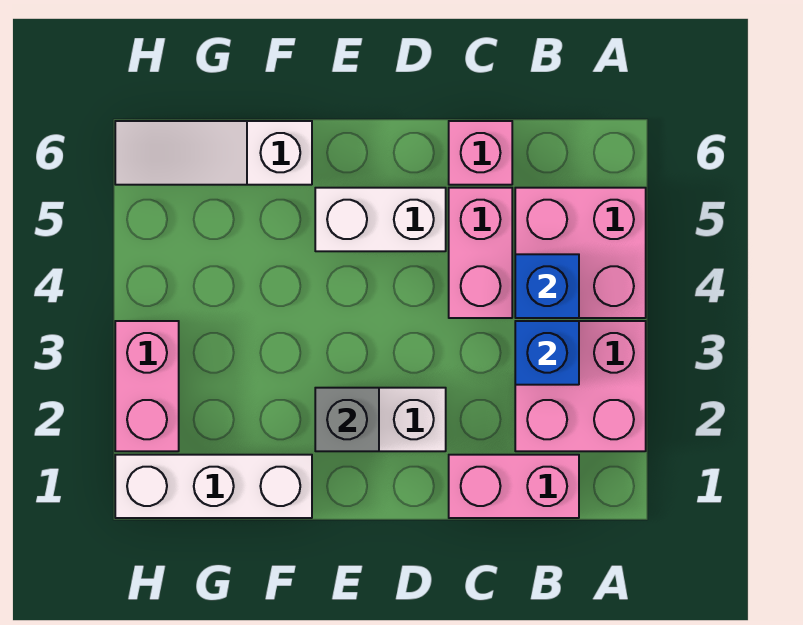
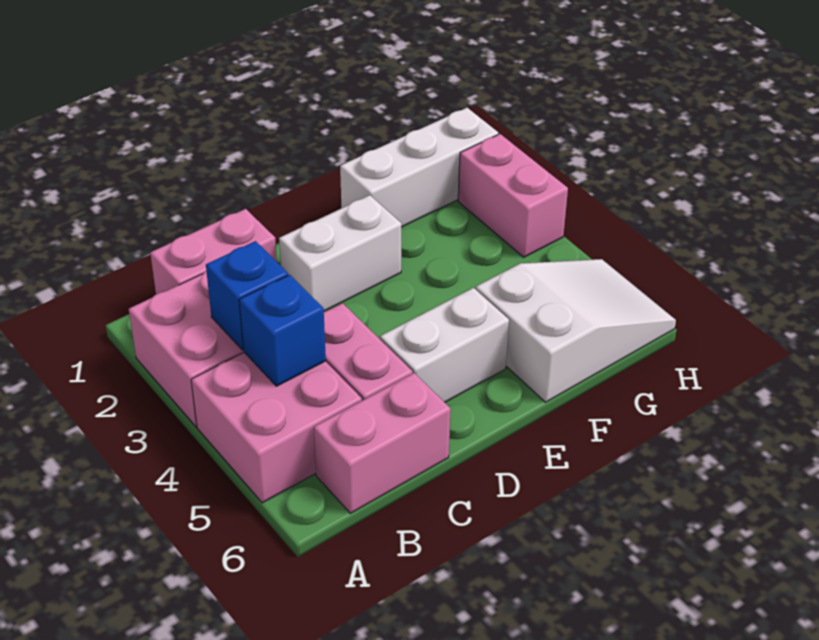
pink 1x1 brick [449,121,512,185] -> pink 1x2 brick [314,373,450,513]
grey 1x1 brick [315,388,379,451] -> none
white 1x3 slope [115,121,312,185] -> white 2x3 slope [476,259,676,402]

